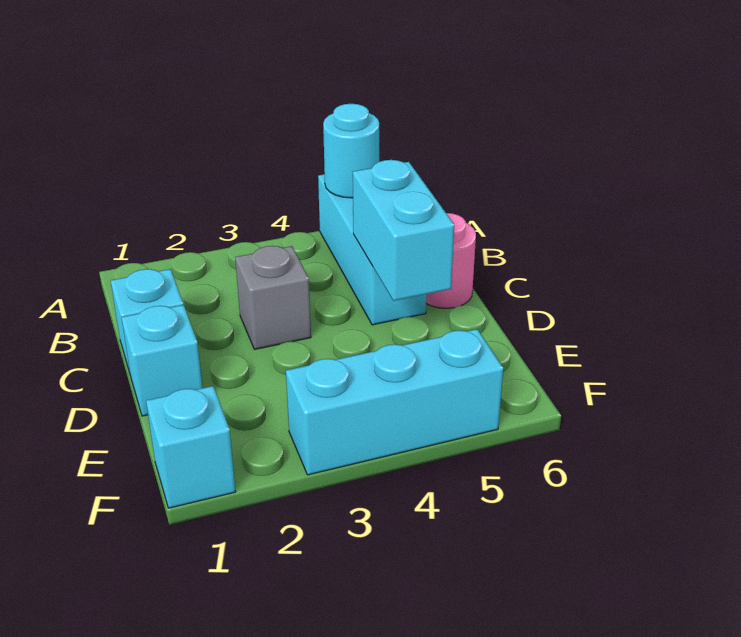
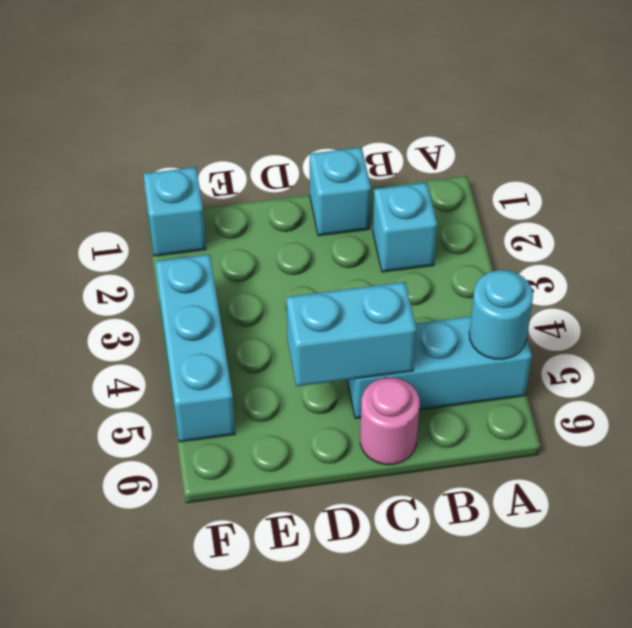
grey 1x1 brick [235,246,311,349] -> none
cyan 1x1 brick [121,305,202,416] -> cyan 1x1 brick moved to [373,183,437,272]

